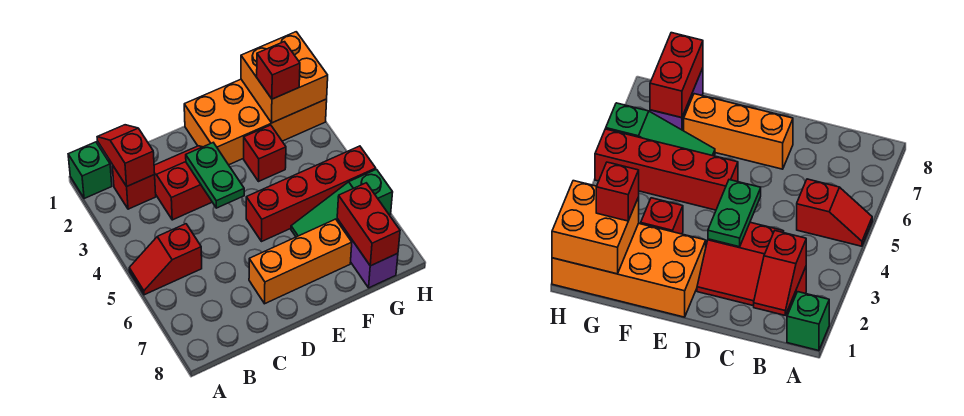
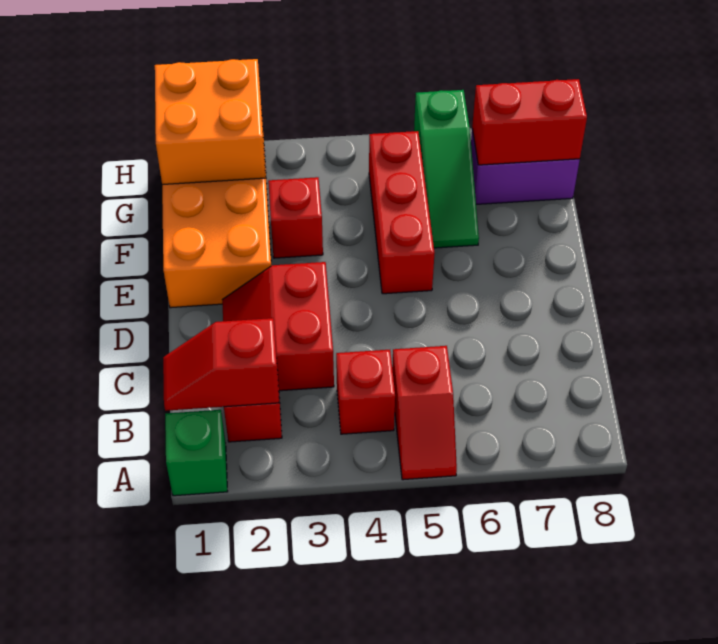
green 1x2 plate [186,143,244,208] -> none
orange 1x3 brick [249,219,352,304] -> none
red 1x4 brick [246,146,376,242] -> red 1x3 brick [369,131,435,294]
red 1x1 brick [257,42,300,99] -> red 1x1 brick moved to [336,350,395,434]

